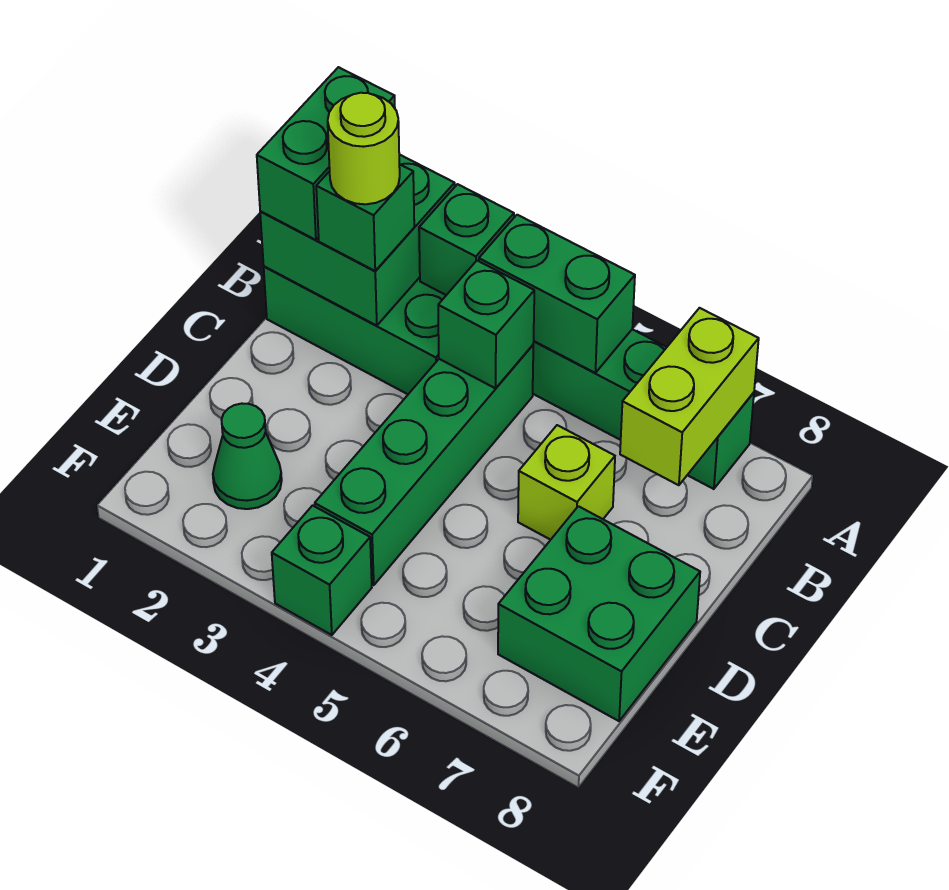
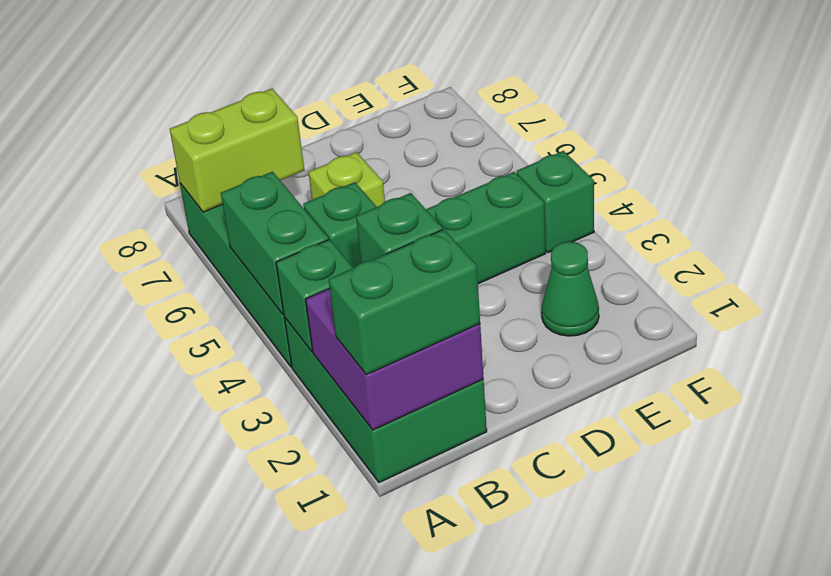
green 2x2 brick [260,154,455,326] -> purple 2x2 brick [305,289,484,430]
lime 1x1 round brick [328,93,400,204] -> none
green 2x2 brick [498,506,700,721] -> none

